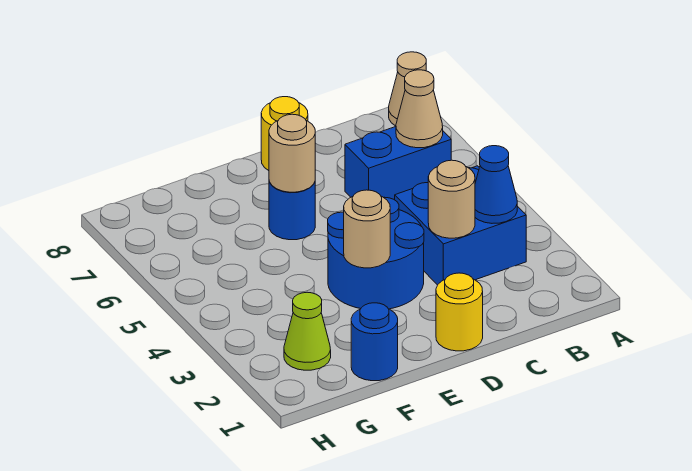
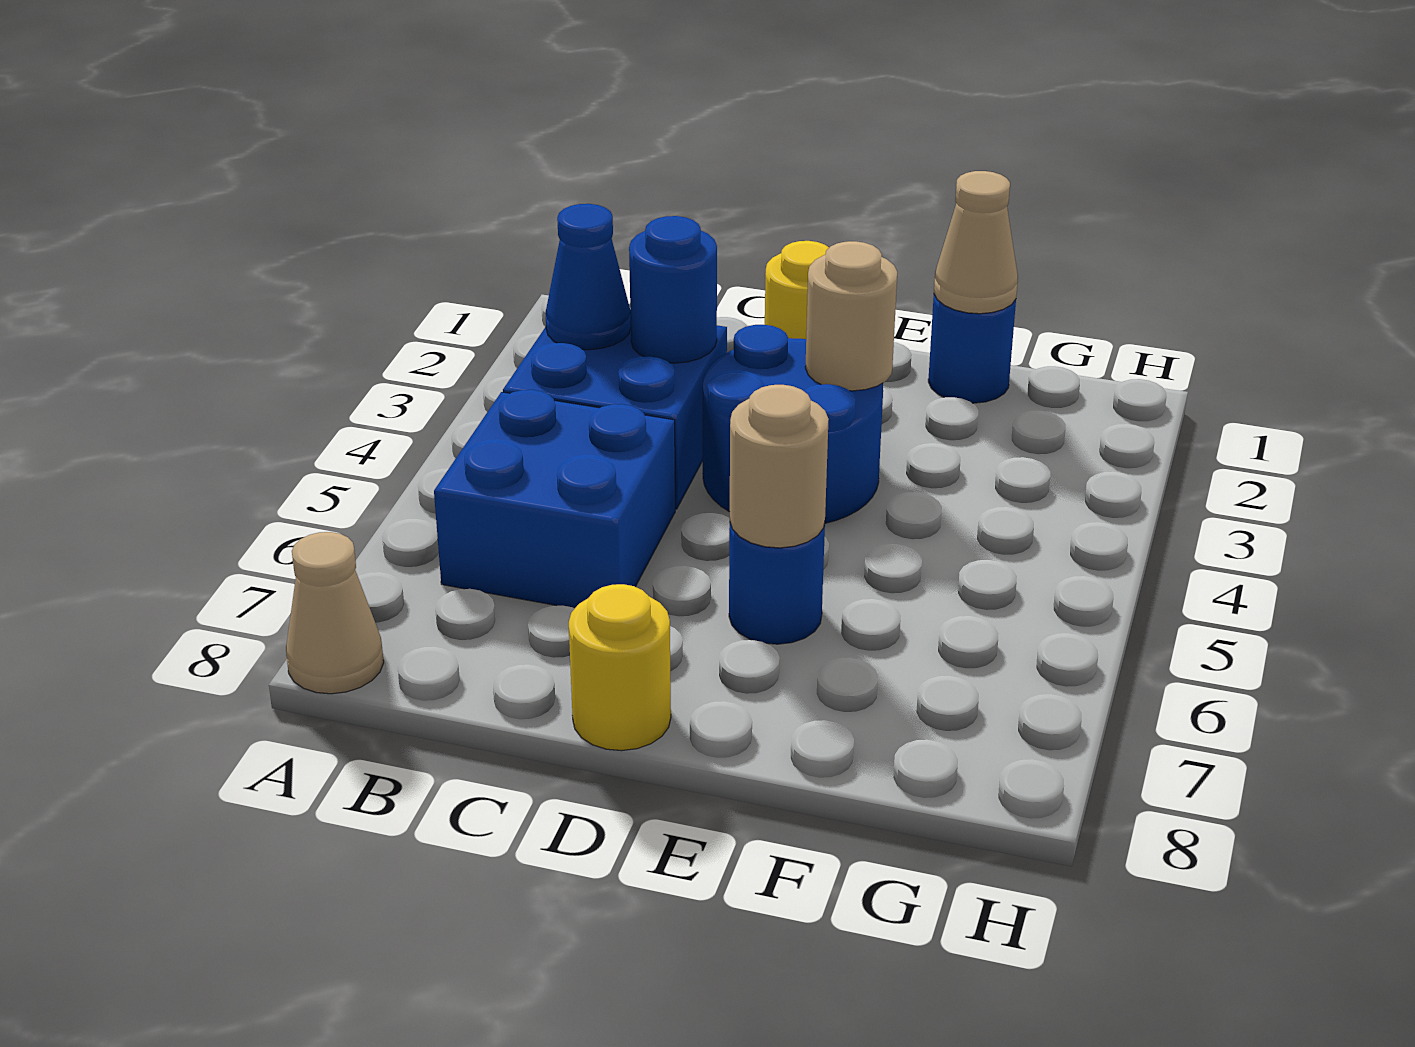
blue 1x2 brick [345,127,451,200] -> blue 2x2 brick [434,390,675,608]
tan 1x1 cone [396,70,443,148] -> tan 1x1 cone moved to [934,171,1018,314]
tan 1x1 round brick [428,160,475,238] -> blue 1x1 round brick [629,216,717,363]
lime 1x1 cone [284,292,331,370] -> none

